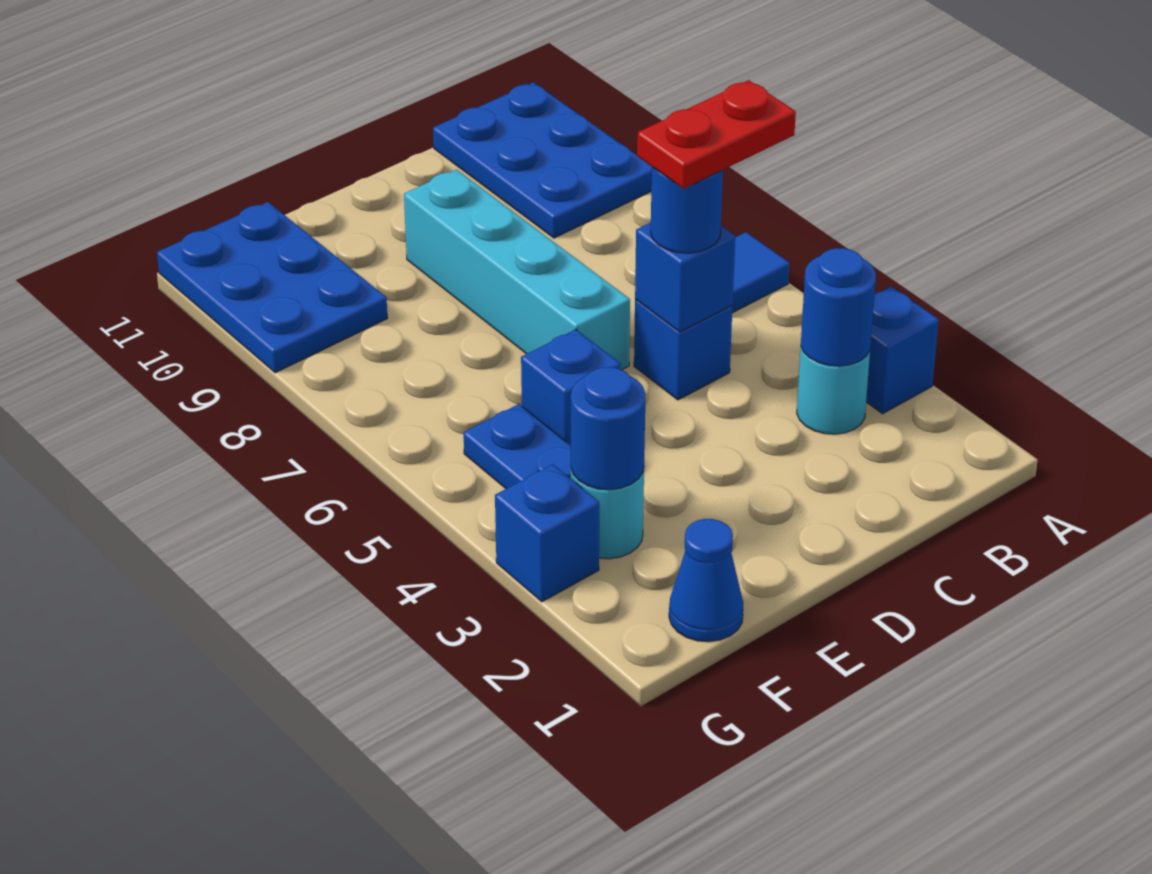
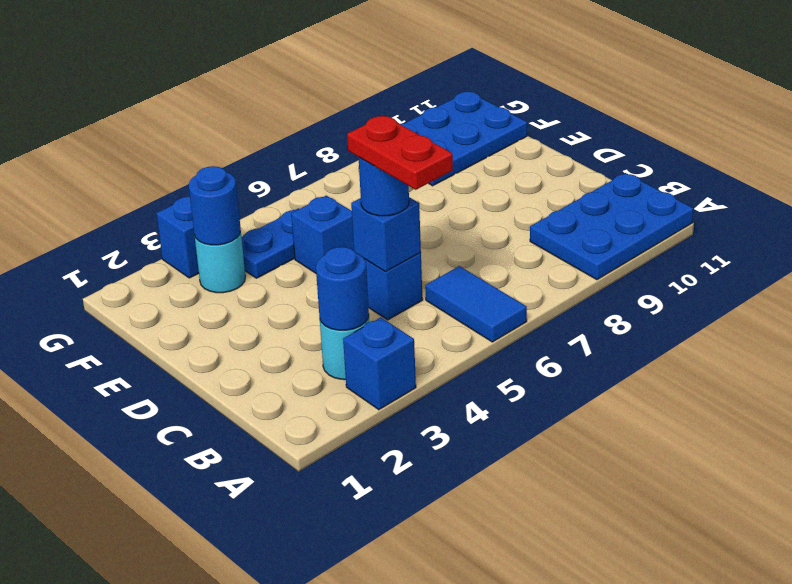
cyan 1x4 brick [404,169,630,370] -> none
blue 1x1 cone [669,519,743,642] -> none

